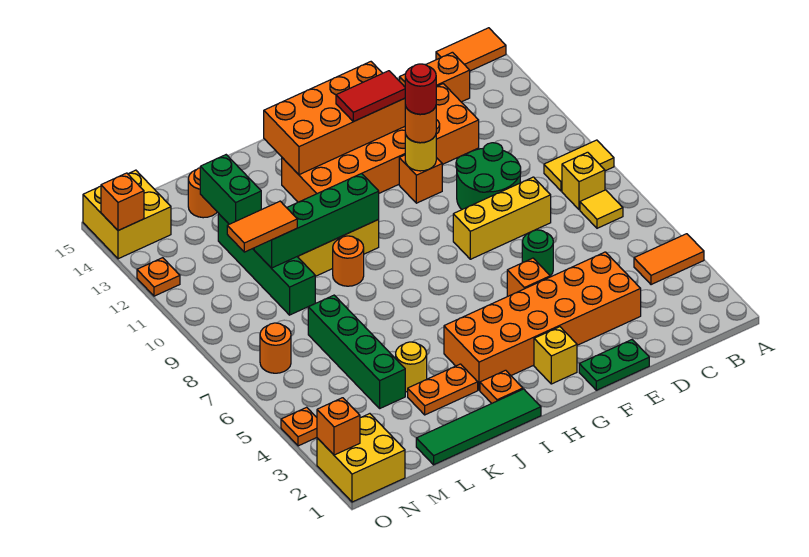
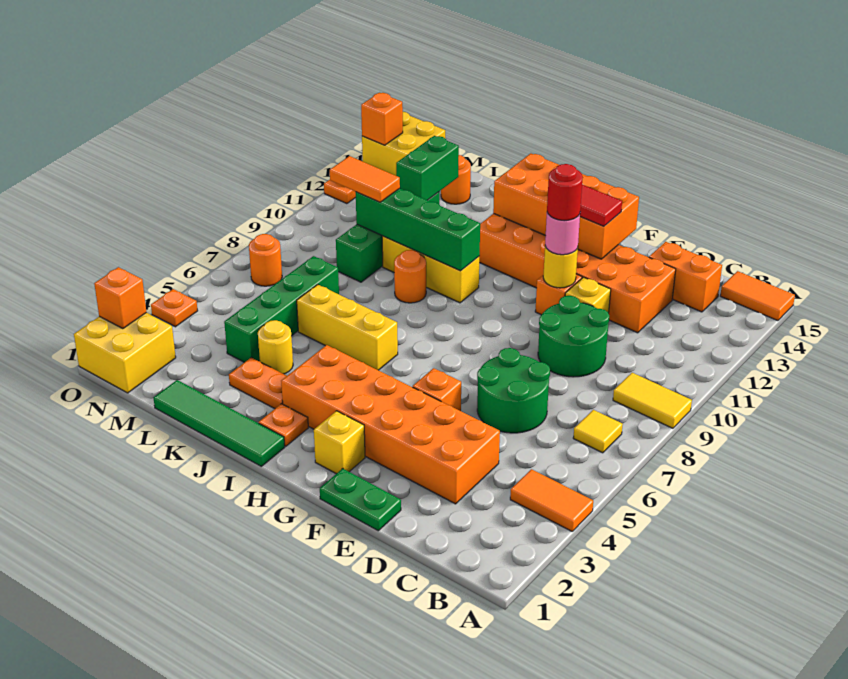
yellow 1x1 brick [562,152,605,210] -> yellow 1x1 brick moved to [565,277,611,313]
yellow 1x3 brick [453,177,551,259] -> yellow 1x3 brick moved to [297,285,398,370]
green 1x1 round brick [522,230,553,276] -> green 2x2 round brick [477,348,550,433]
orange 1x1 round brick [405,105,436,143] -> pink 1x1 round brick [545,213,580,255]

